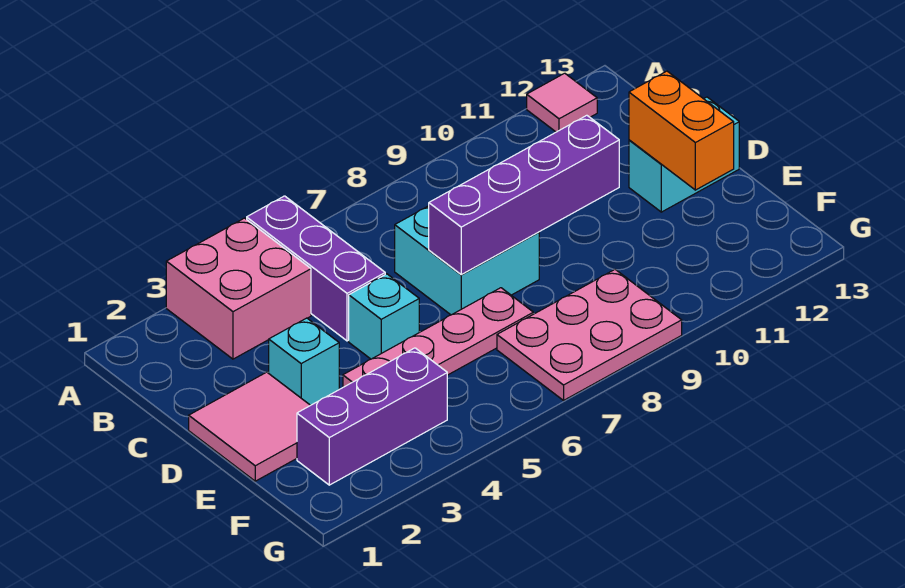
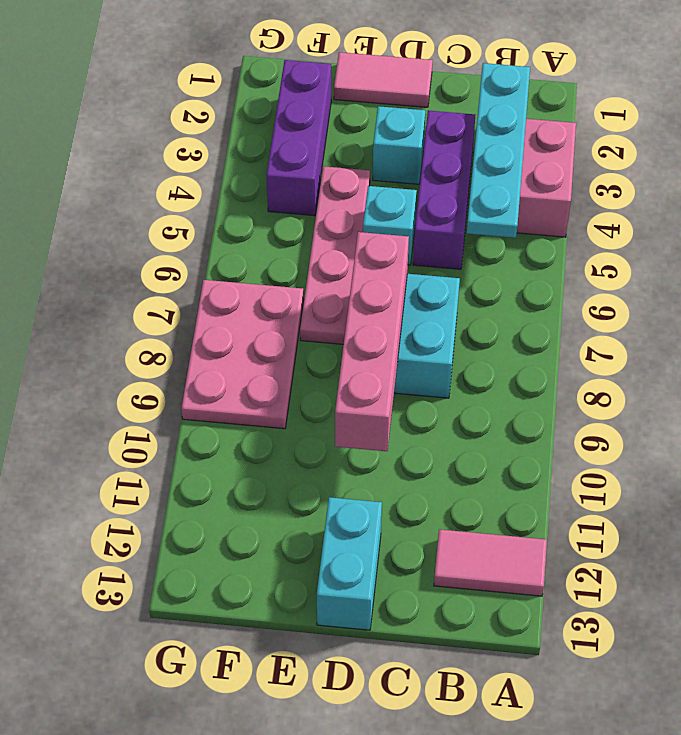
purple 1x3 brick [247,196,385,341] -> purple 1x3 brick turned to [413,111,475,269]
pink 1x1 tile [527,73,597,132] -> pink 1x2 tile [434,529,547,596]
none -> cyan 1x4 plate [467,63,530,238]
pink 2x2 tile [189,372,310,481] -> pink 1x2 tile [334,52,433,107]
purple 1x4 brick [429,115,619,274] -> pink 1x4 brick [335,232,409,451]
orange 1x2 brick [629,71,734,190] -> none

